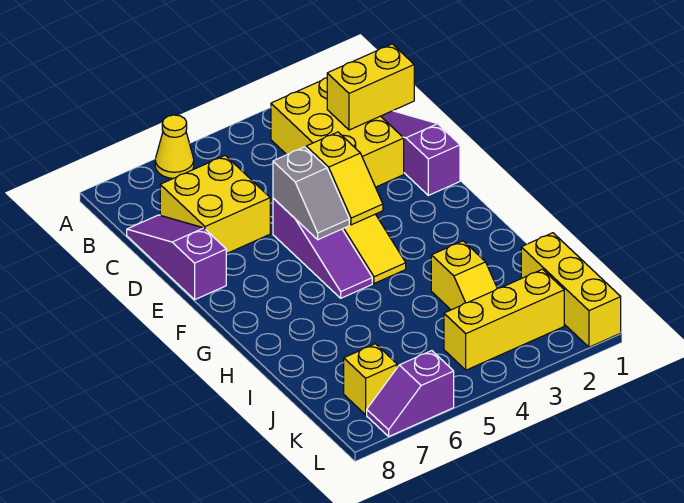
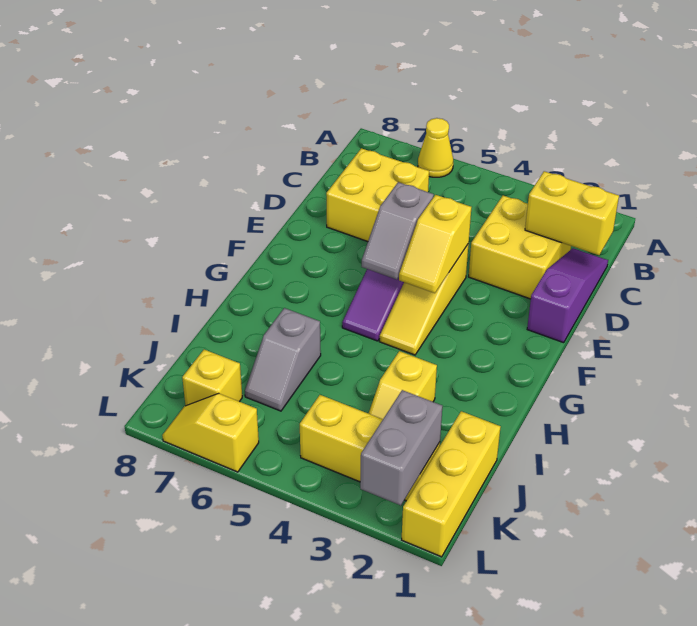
yellow 2x3 brick [271,78,404,187] -> yellow 2x2 brick [469,196,571,299]
purple 1x3 slope [127,215,226,300] -> none
none -> grey 1x2 slope [245,308,321,411]
none -> grey 1x2 brick [360,390,442,505]
purple 1x2 slope [367,351,454,436] -> yellow 1x2 slope [162,394,259,472]

